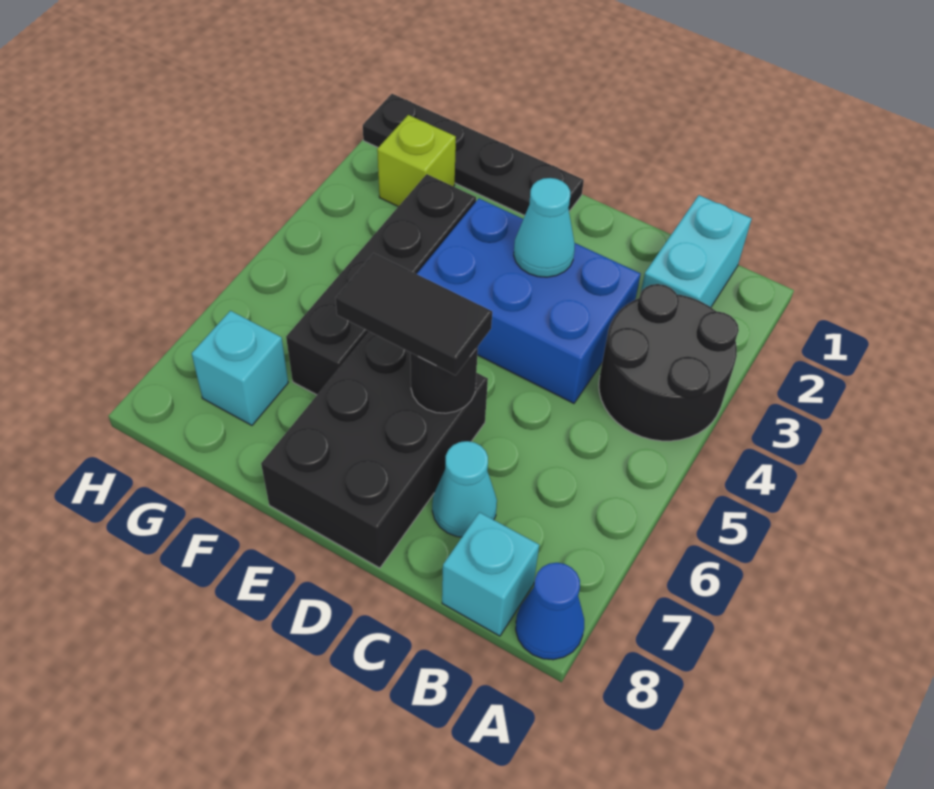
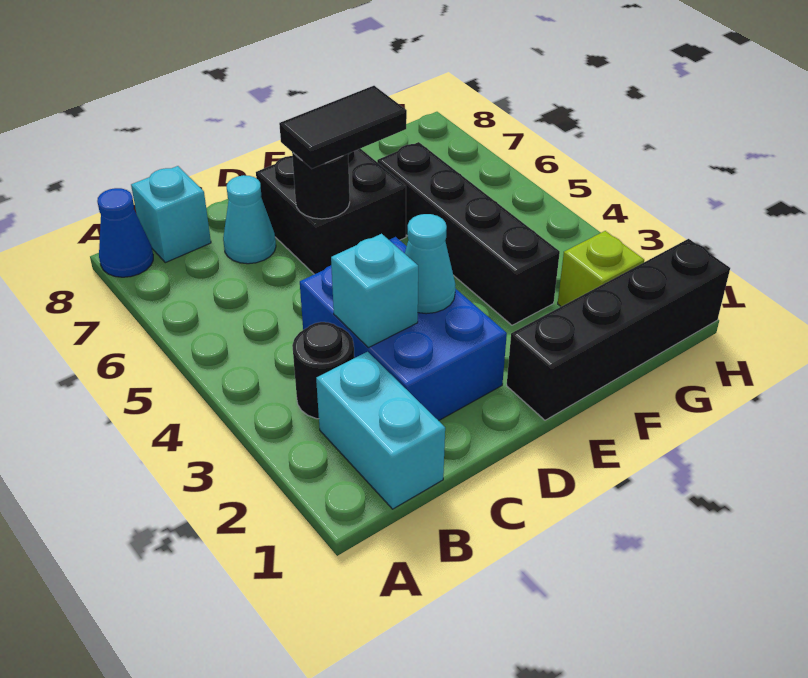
black 2x2 round brick [599,284,739,441] -> black 1x1 round brick [292,322,354,419]
blue 2x3 brick [417,199,641,403] -> blue 2x3 brick turned to [300,237,507,421]
black 2x3 brick [261,332,488,568] -> black 2x2 brick [256,149,406,274]
black 1x4 plate [363,94,584,215] -> black 1x4 brick [507,239,730,420]
cyan 1x1 brick [192,311,288,425] -> cyan 1x1 brick moved to [331,234,418,348]

